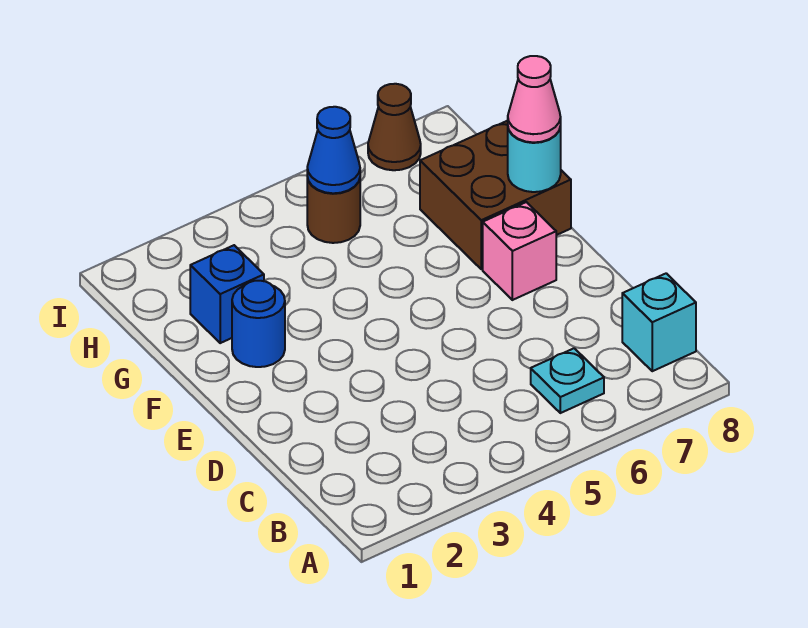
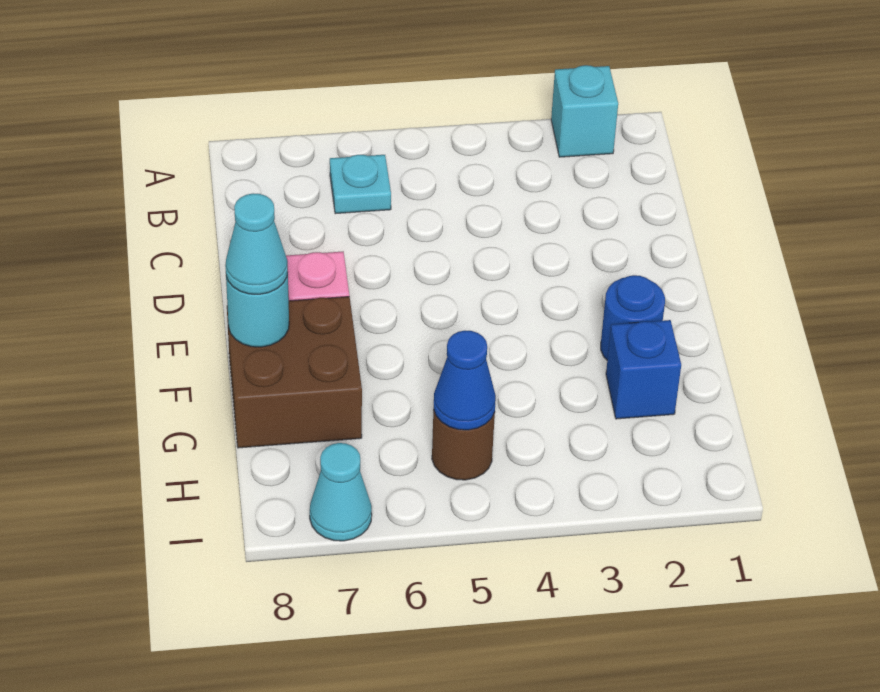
cyan 1x1 brick [622,273,696,371] -> cyan 1x1 brick moved to [551,65,618,157]
pink 1x1 cone [508,56,561,142] -> cyan 1x1 cone [225,193,288,294]
brown 1x1 cone [368,84,421,170] -> cyan 1x1 cone [310,443,372,541]

